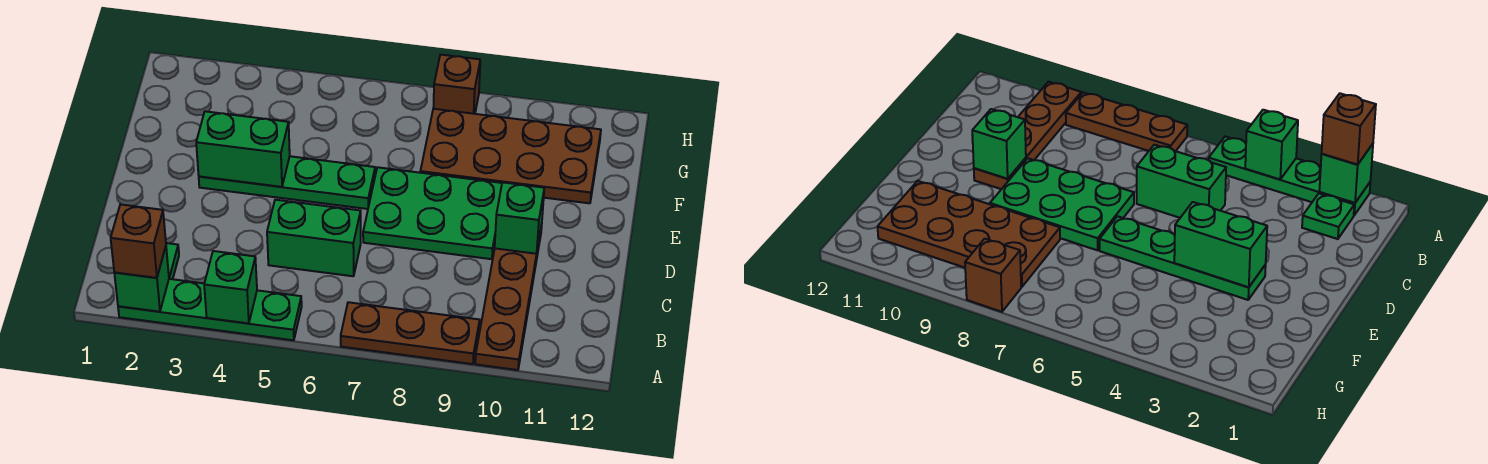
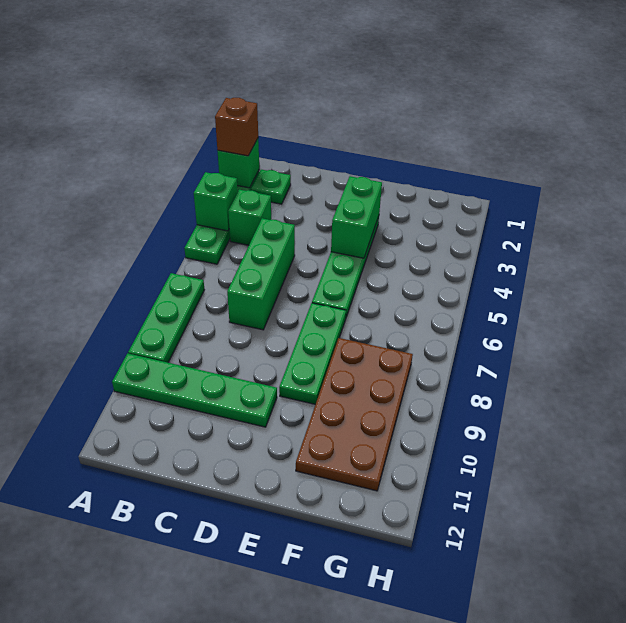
brown 1x3 plate [341,302,480,364] -> green 1x3 plate [128,273,204,362]
brown 1x4 plate [475,225,542,370] -> green 1x4 plate [112,353,277,427]
green 1x2 brick [267,200,361,276] -> green 1x3 brick [227,218,295,330]
green 2x3 plate [363,167,502,259] -> green 1x3 plate [279,303,346,404]
green 1x1 brick [495,182,544,254] -> green 1x1 brick moved to [228,190,271,245]
brown 1x1 brick [433,55,480,114] -> none

